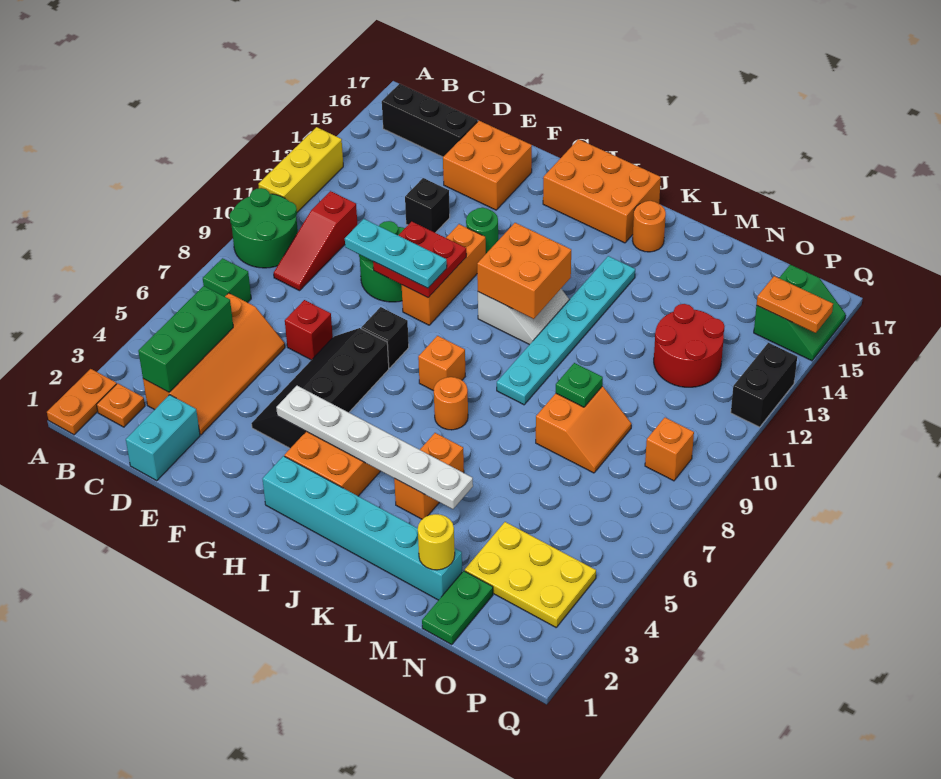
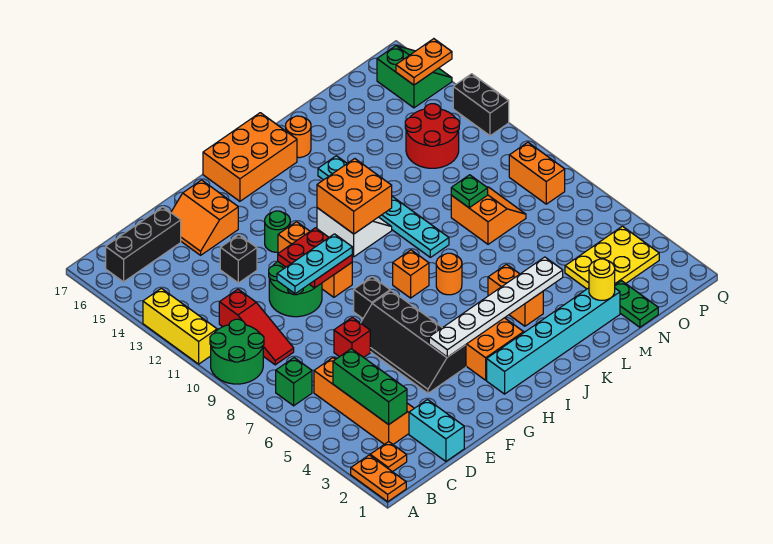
orange 2x2 brick [443,121,532,210] -> orange 2x2 slope [171,180,238,255]
orange 1x1 brick [645,418,694,481] -> orange 1x2 brick [509,142,565,204]

